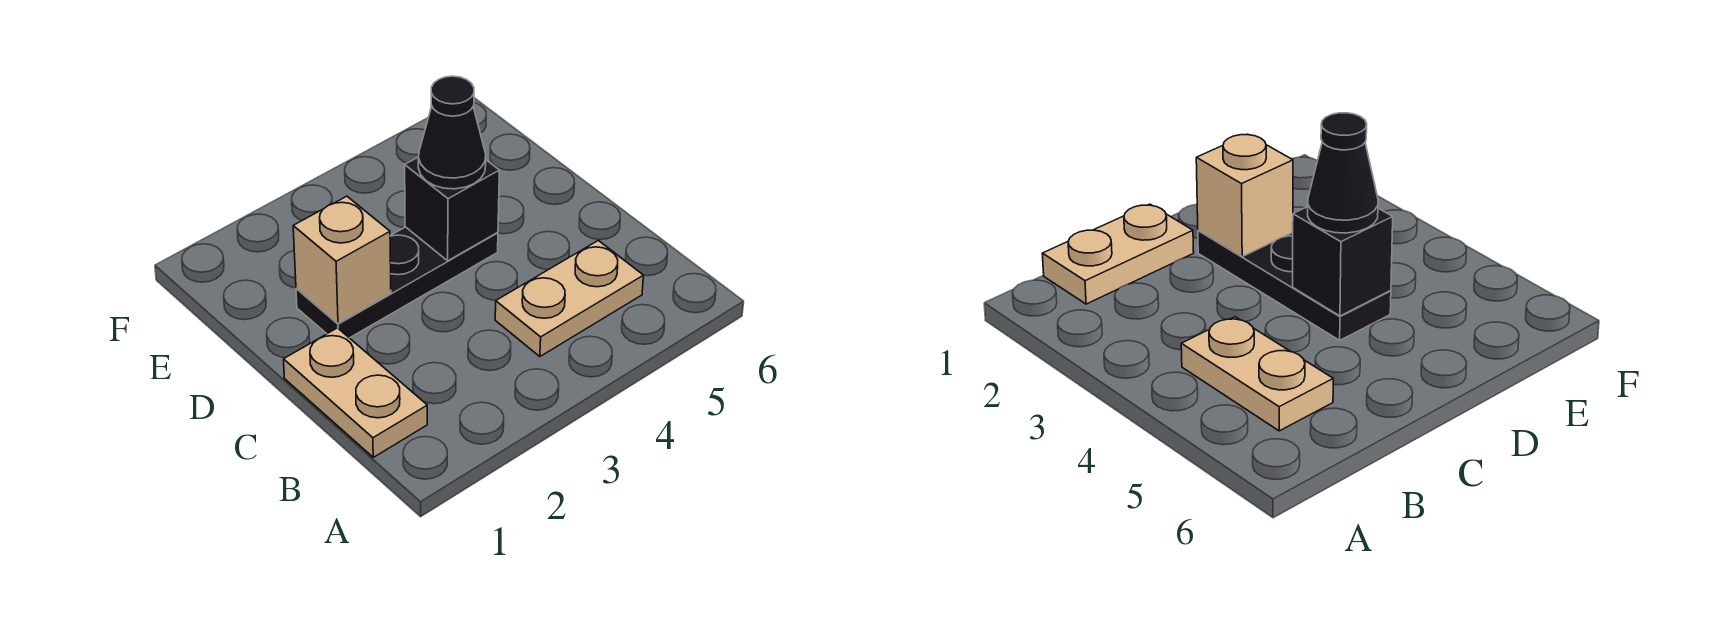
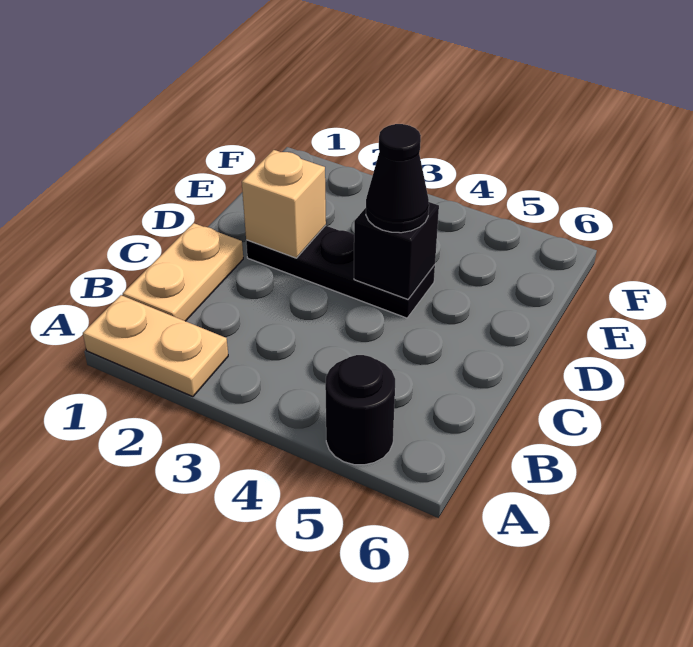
none -> black 1x1 round brick [325,355,395,465]
tan 1x2 plate [495,241,644,357] -> tan 1x2 plate moved to [83,295,228,397]

